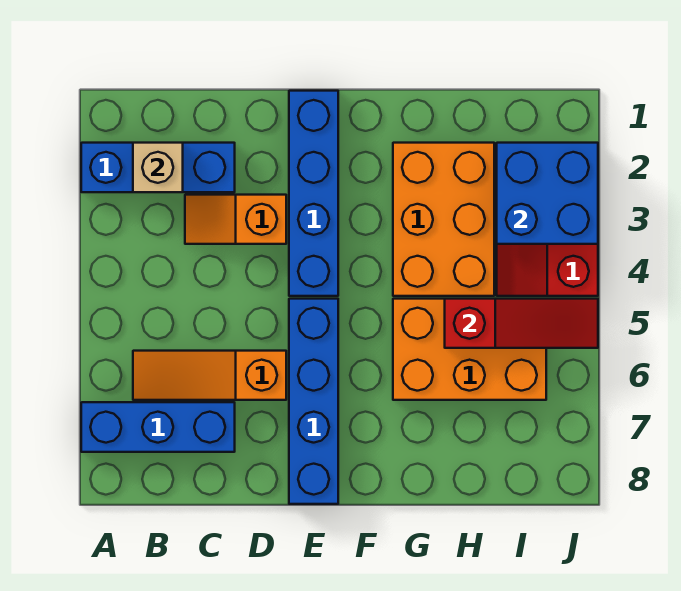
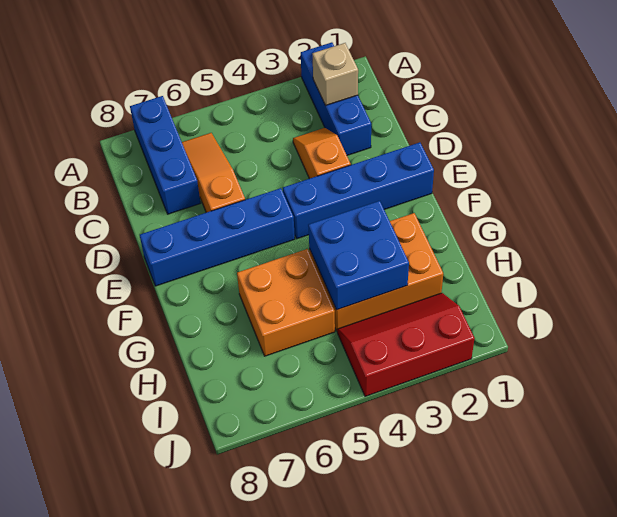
orange 2x3 brick [393,299,546,400] -> orange 2x2 brick [237,249,335,356]
red 1x3 slope [445,299,598,348] -> none
blue 2x2 brick [497,143,598,244] -> blue 2x2 brick moved to [308,201,409,310]

